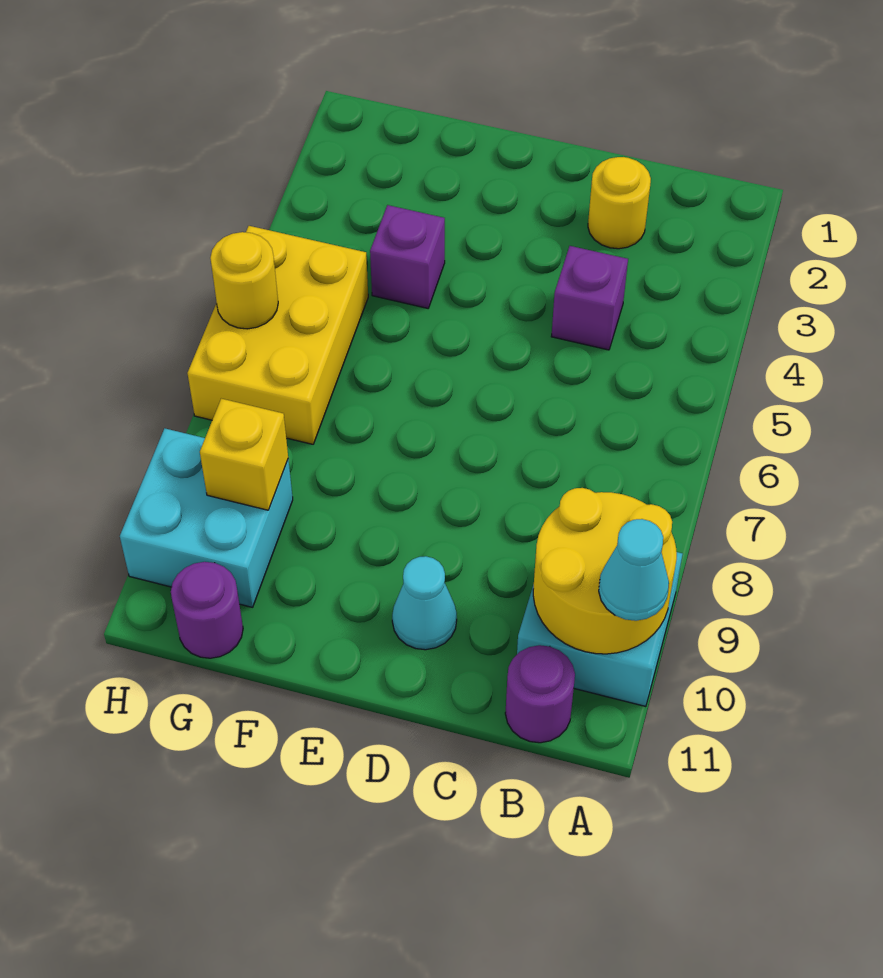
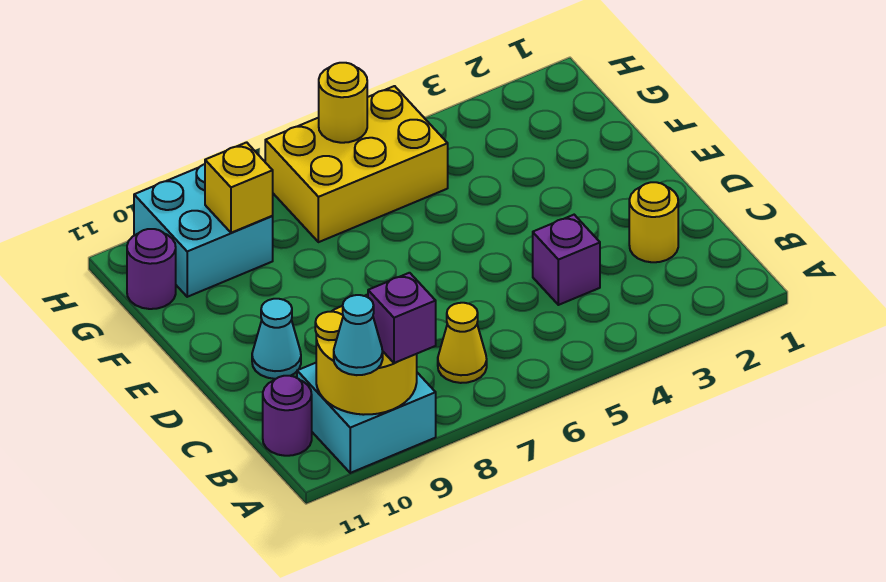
none -> yellow 1x1 cone [438,303,487,383]
purple 1x1 brick [370,205,445,308] -> purple 1x1 brick moved to [368,273,436,363]

